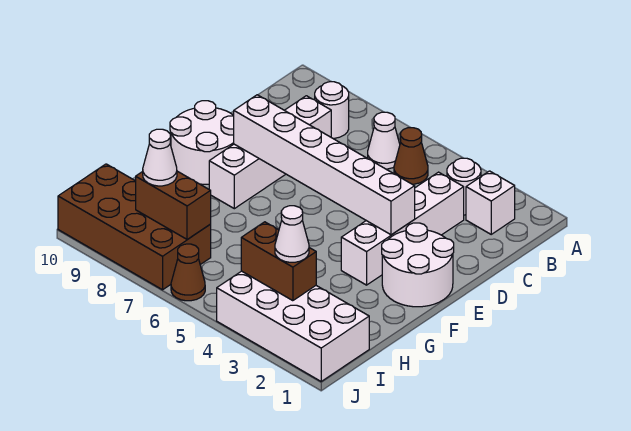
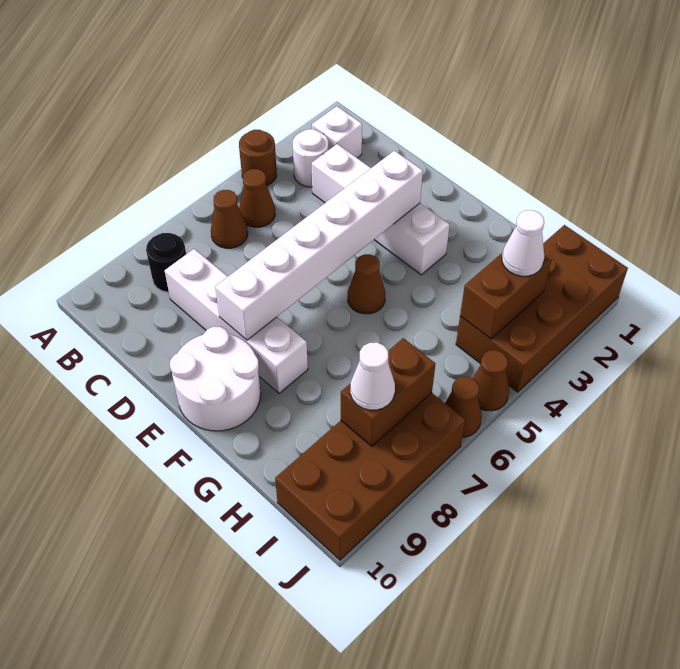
none -> brown 1x1 round brick [239,130,277,186]
white 1x1 cone [368,112,400,169] -> brown 1x1 cone [211,190,248,248]
white 1x1 round brick [315,82,349,138] -> black 1x1 round brick [146,233,186,292]
white 2x2 round brick [382,223,454,307] -> none
none -> brown 1x1 cone [348,254,385,314]
white 2x4 brick [217,271,369,381] -> brown 2x4 brick [456,225,628,392]
none -> brown 1x1 cone [472,350,509,411]

